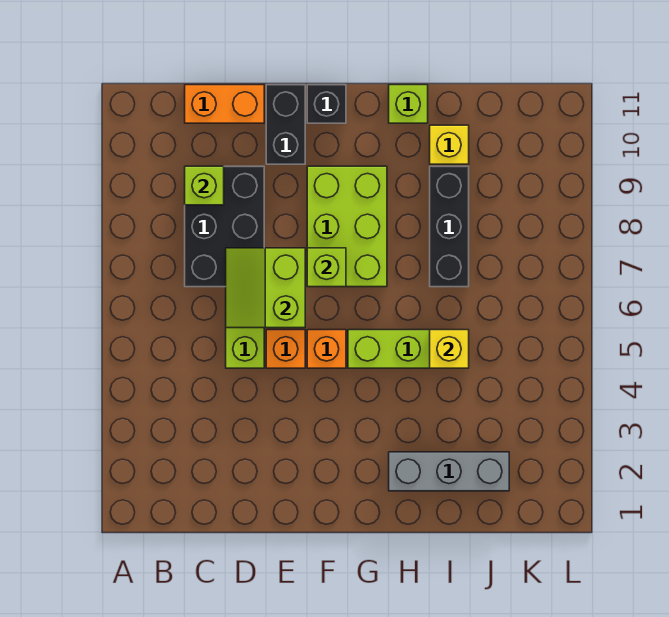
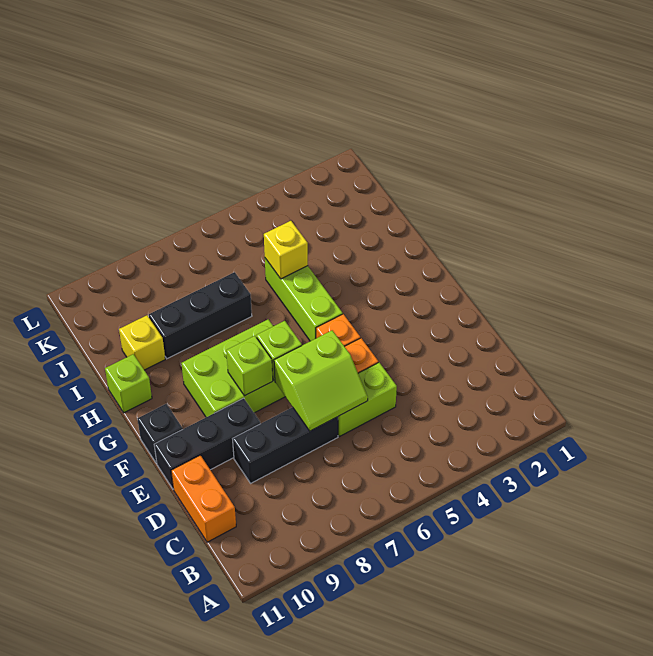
black 2x3 brick [185,166,264,287] -> black 1x3 brick [233,407,338,483]
lime 1x1 brick [185,166,224,205] -> lime 1x1 brick moved to [226,336,273,396]
black 1x2 brick [266,85,305,164] -> black 1x3 brick [154,398,260,489]
grey 1x3 brick [389,452,509,491] -> none

